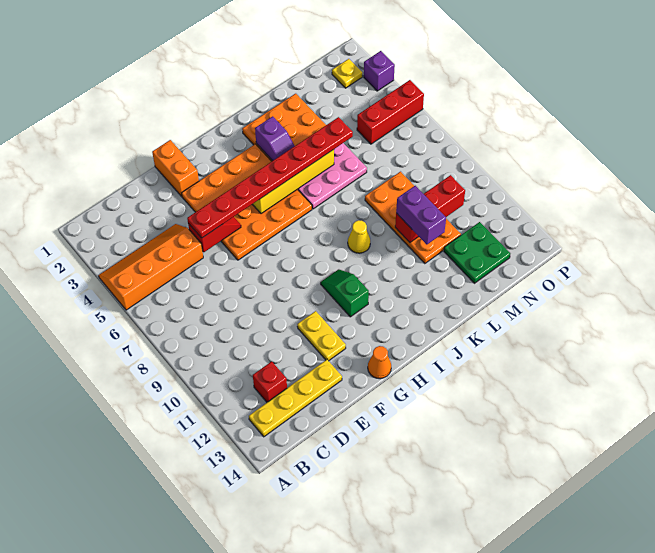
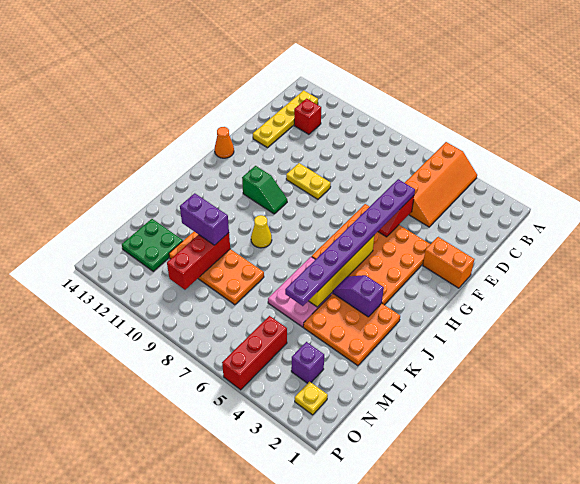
red 1x8 plate [187,117,353,238] -> purple 1x8 plate [285,179,415,306]
yellow 1x2 plate [297,311,346,361] -> yellow 1x2 plate moved to [286,163,331,199]
purple 1x1 brick [364,51,395,91] -> purple 1x1 brick moved to [291,342,324,383]

